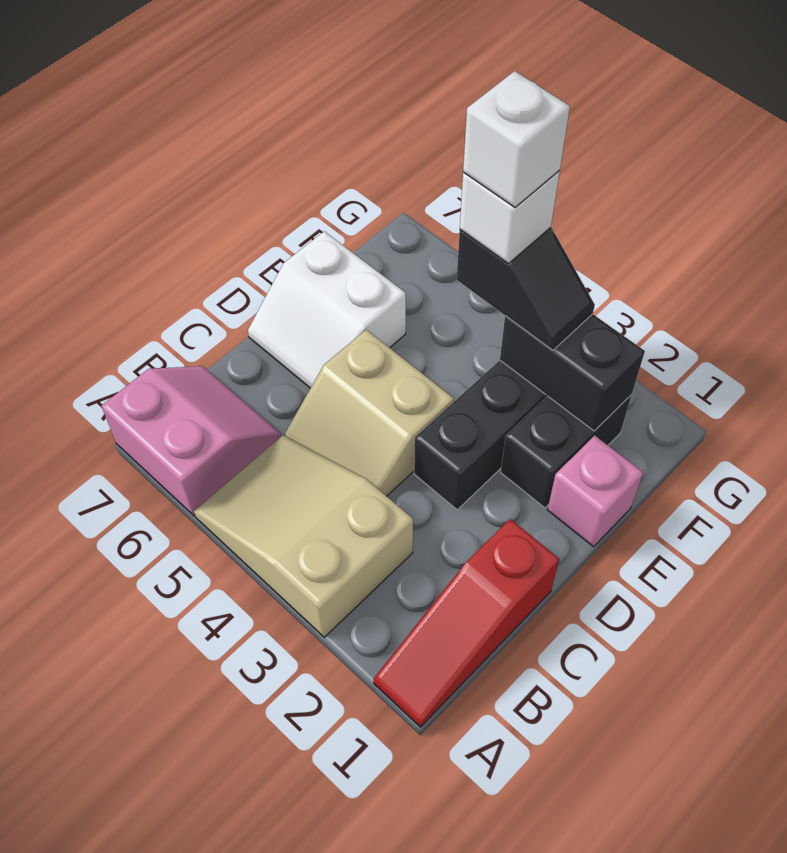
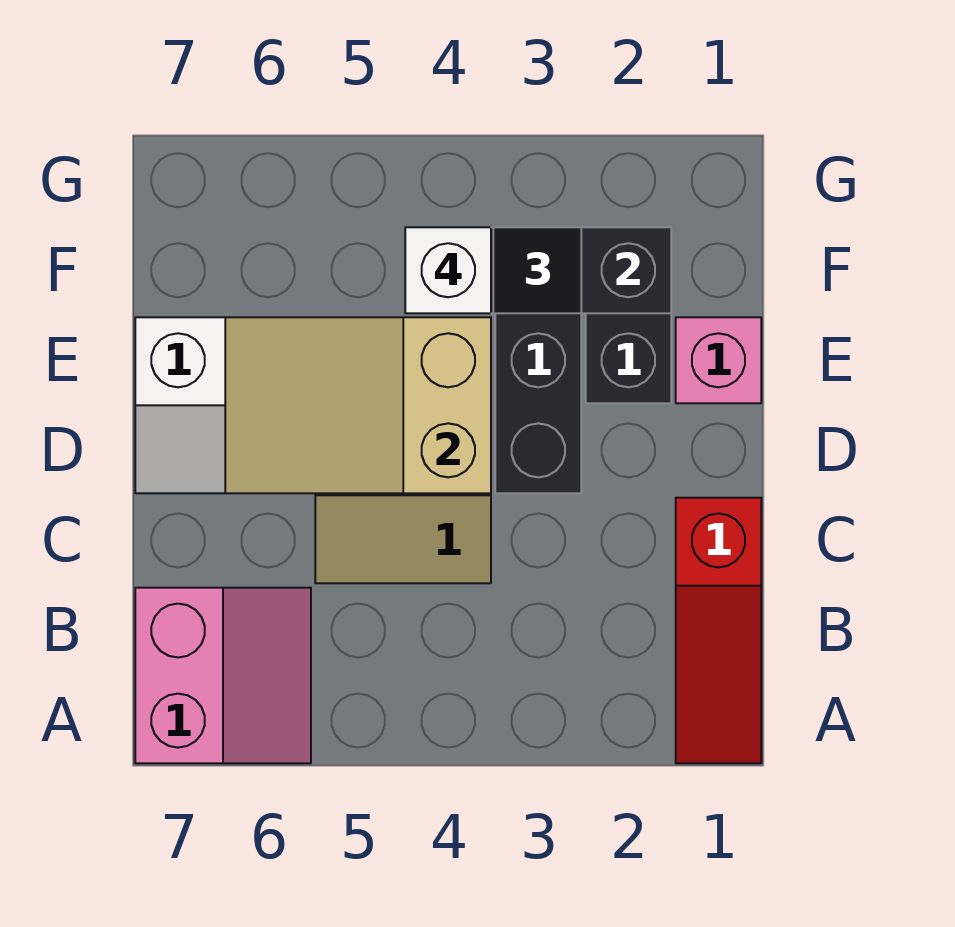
tan 2x3 slope [194,436,413,637] -> tan 2x3 slope moved to [225,317,491,493]
pink 2x2 slope [101,366,281,516] -> pink 2x2 slope turned to [135,588,311,763]
white 1x1 brick [463,71,570,207] -> none

